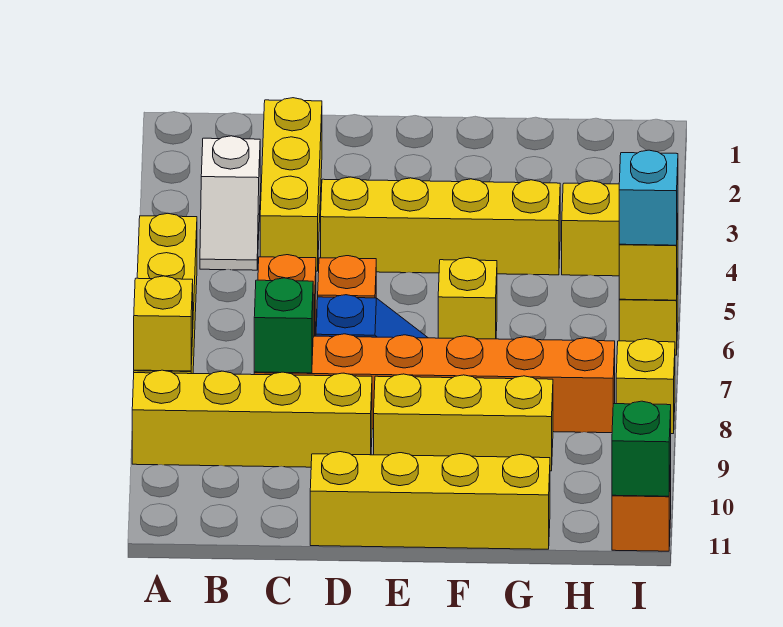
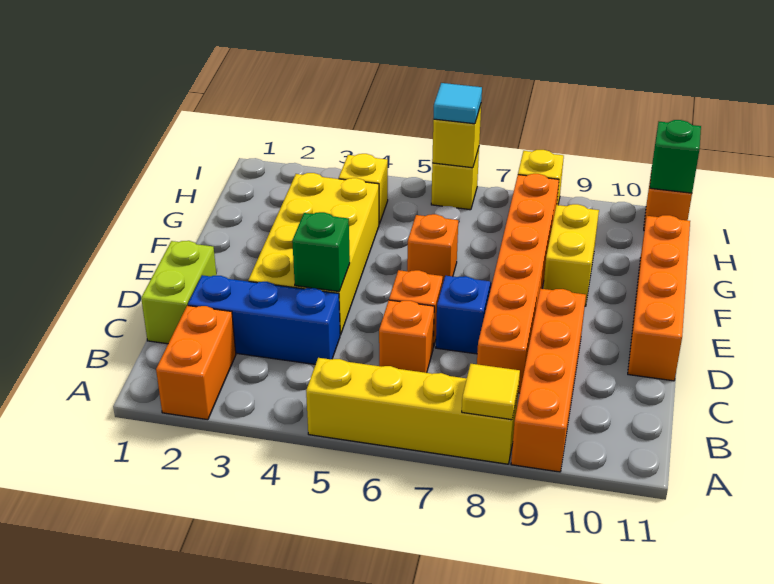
none -> orange 1x2 brick [156,306,236,420]
yellow 1x1 brick [134,276,193,371] -> yellow 1x1 tile [462,364,520,420]
yellow 1x4 brick [132,370,372,467] -> orange 1x4 brick [511,289,586,472]
white 1x2 slope [200,136,260,270] -> none
none -> lime 1x2 brick [141,241,216,344]
yellow 1x3 brick [260,98,322,271] -> blue 1x3 brick [188,275,340,364]
green 1x1 brick [254,278,313,373] -> green 1x1 brick moved to [292,212,350,291]
yellow 1x4 brick [321,177,560,275] -> yellow 2x4 brick [248,173,379,335]
yellow 1x4 brick [310,452,550,549] -> orange 1x4 brick [628,215,690,381]
yellow 1x3 brick [374,374,553,471] -> yellow 1x2 brick [543,204,599,306]
yellow 1x1 brick [438,257,497,339] -> orange 1x1 brick [407,214,458,282]
cyan 1x1 brick [619,150,678,245] -> cyan 1x1 tile [433,83,482,124]

